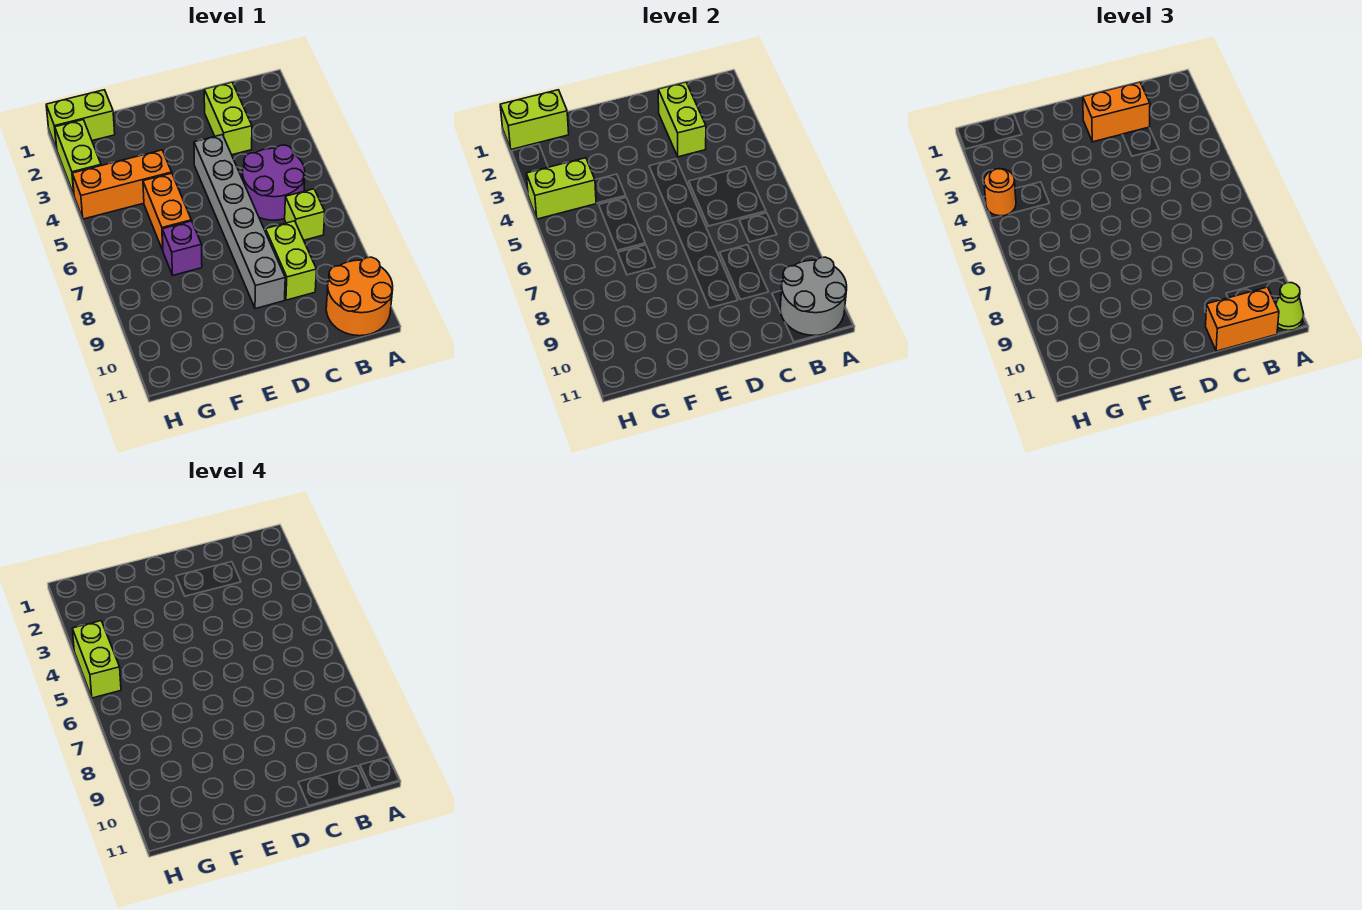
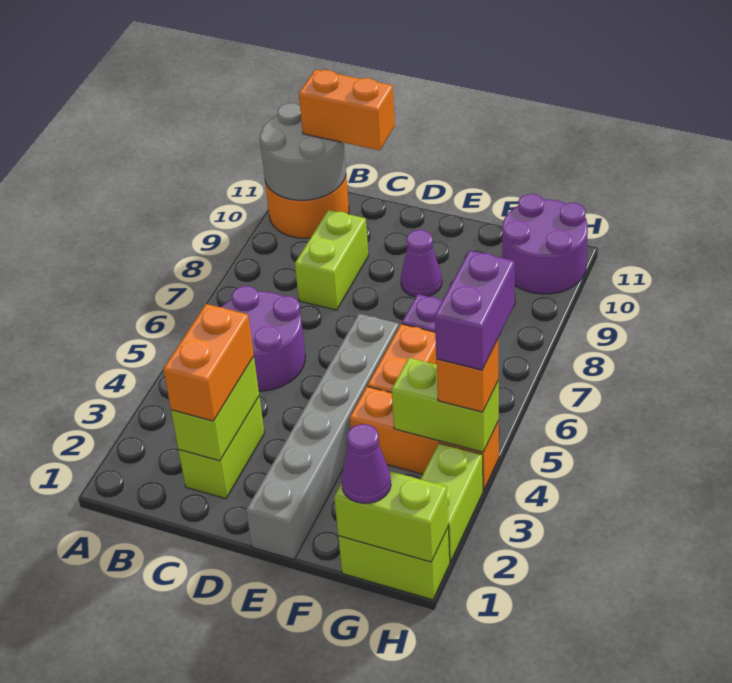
lime 1x1 cone [1276,283,1304,331] -> none
lime 1x1 brick [285,189,325,240] -> none
orange 1x2 brick [1083,82,1150,142] -> orange 1x2 brick turned to [163,304,254,421]
grey 1x6 brick [194,135,285,309] -> grey 1x6 brick moved to [246,314,399,559]
none -> purple 1x1 cone [401,230,442,297]
none -> purple 1x1 cone [341,424,391,503]
none -> purple 2x2 round brick [502,194,588,294]
orange 1x1 round brick [984,169,1016,216] -> orange 1x1 brick [436,339,498,412]
lime 1x2 brick [72,621,121,698] -> purple 1x2 brick [435,251,515,370]

